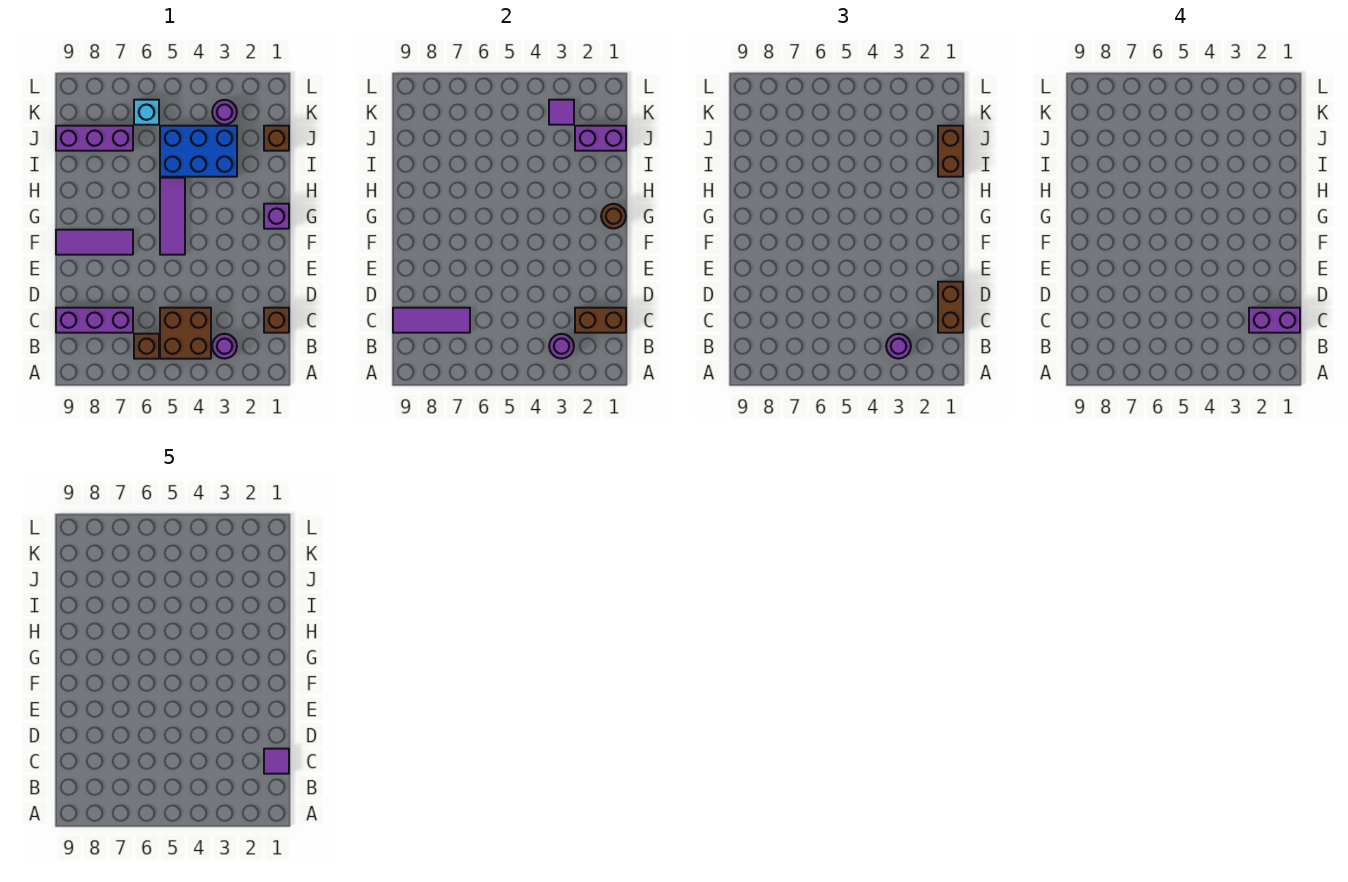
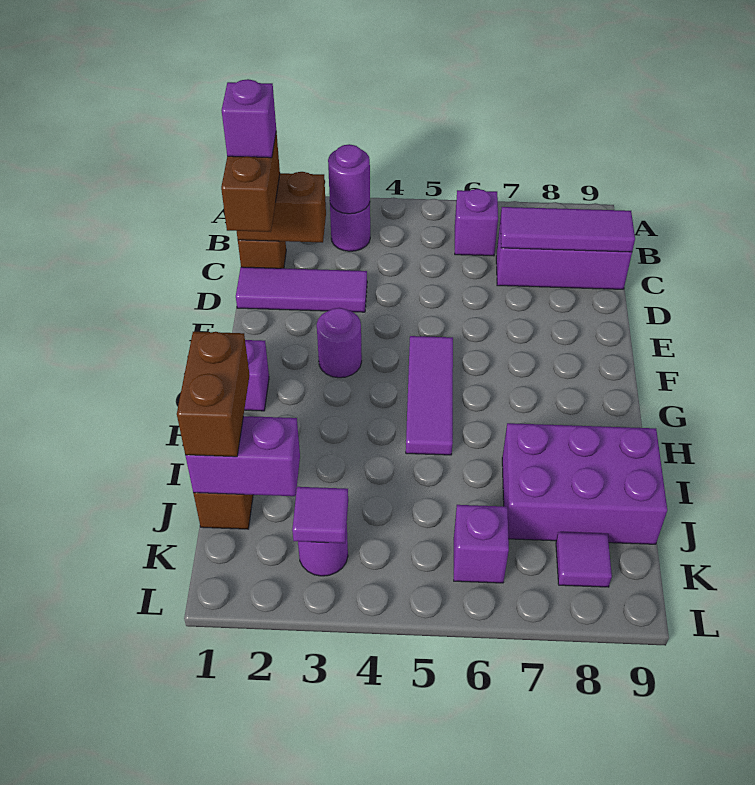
purple 1x1 round brick [886,334,911,359] -> purple 1x1 round brick moved to [317,308,362,378]
brown 2x2 brick [160,308,211,359] -> none
brown 1x1 brick [134,334,159,359] -> purple 1x1 brick [455,189,498,256]
purple 1x2 brick [1249,308,1300,333] -> purple 1x1 brick [222,79,276,158]
purple 1x1 tile [264,749,289,774] -> purple 1x1 tile moved to [556,532,612,587]
purple 1x3 tile [56,230,133,255] -> purple 1x3 tile moved to [236,267,367,312]
brown 1x1 round brick [601,204,626,229] -> none
blue 2x3 brick [160,126,237,177] -> none
purple 1x3 brick [56,126,133,151] -> purple 2x3 brick [502,423,667,544]
cyan 1x1 brick [134,100,159,125] -> purple 1x1 brick [454,505,509,583]

